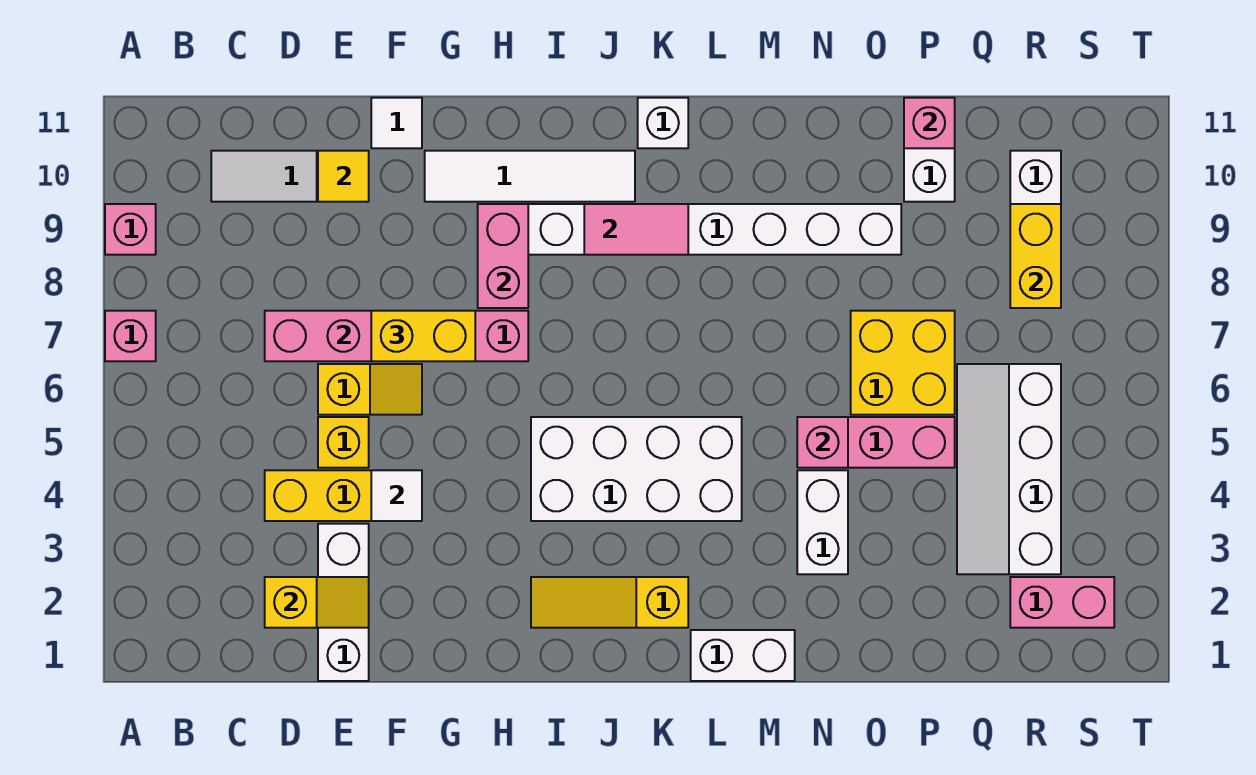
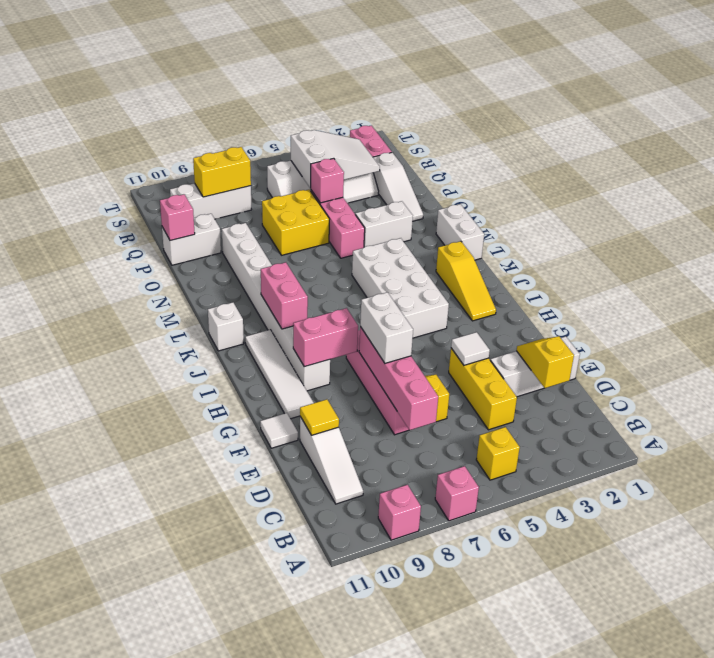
yellow 1x1 brick [318,417,369,468] -> yellow 1x1 brick moved to [476,427,520,480]
yellow 1x2 brick [371,311,475,361] -> white 1x2 brick [360,292,413,363]
pink 1x2 tile [584,204,688,255] -> pink 1x2 brick [261,262,308,329]
pink 1x1 brick [797,417,848,468] -> pink 1x1 brick moved to [311,158,344,203]
none -> white 1x3 slope [373,153,423,221]
none -> white 2x3 slope [291,130,380,188]

